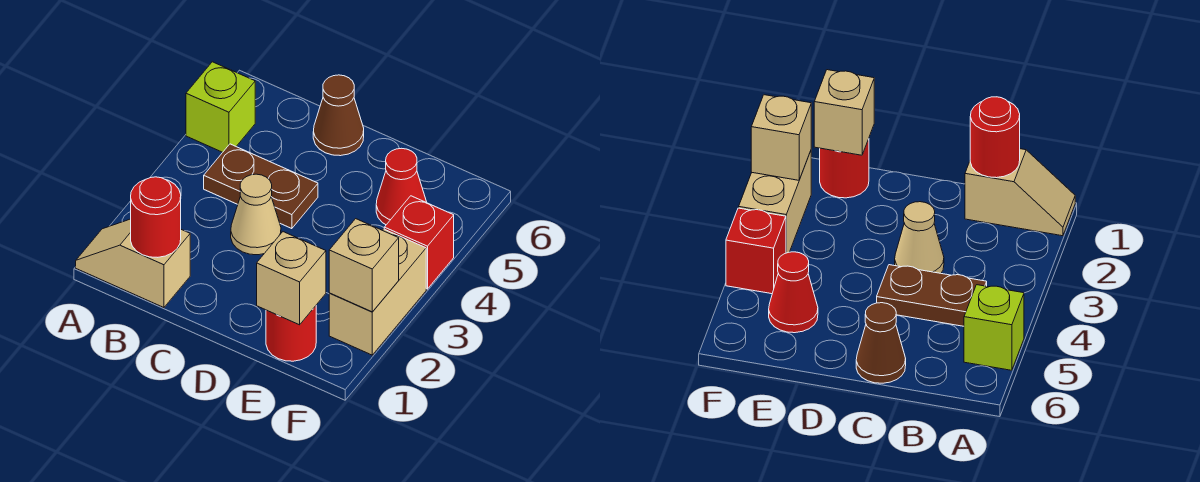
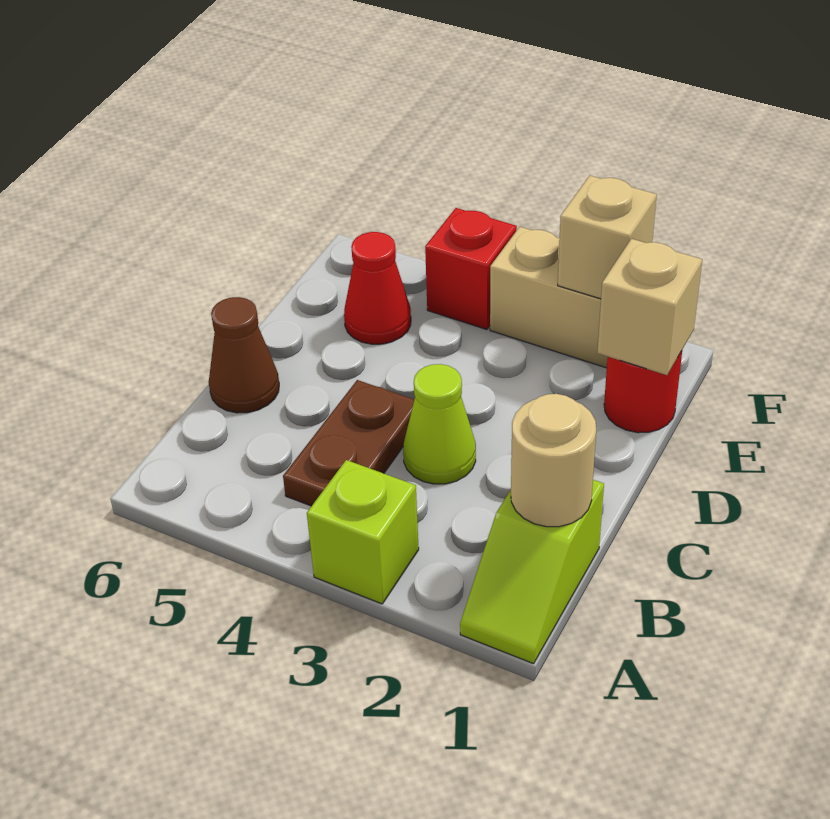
tan 1x2 slope [76,219,190,308] -> lime 1x2 slope [460,480,604,664]
lime 1x1 brick [186,62,255,152] -> lime 1x1 brick moved to [307,460,419,604]
red 1x1 round brick [131,177,181,257] -> tan 1x1 round brick [511,394,596,527]
tan 1x1 cone [231,174,281,255] -> lime 1x1 cone [403,364,476,484]

